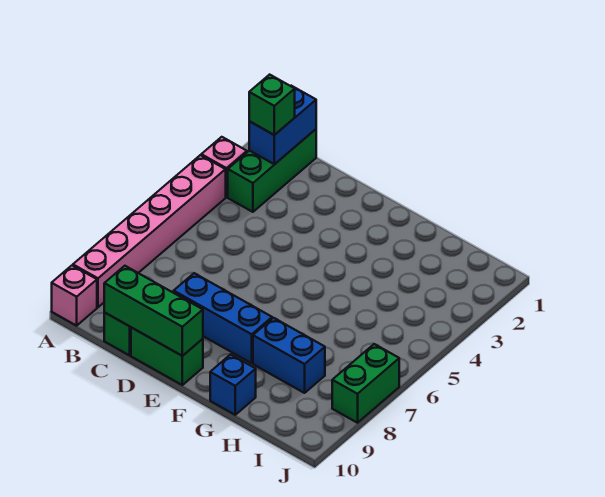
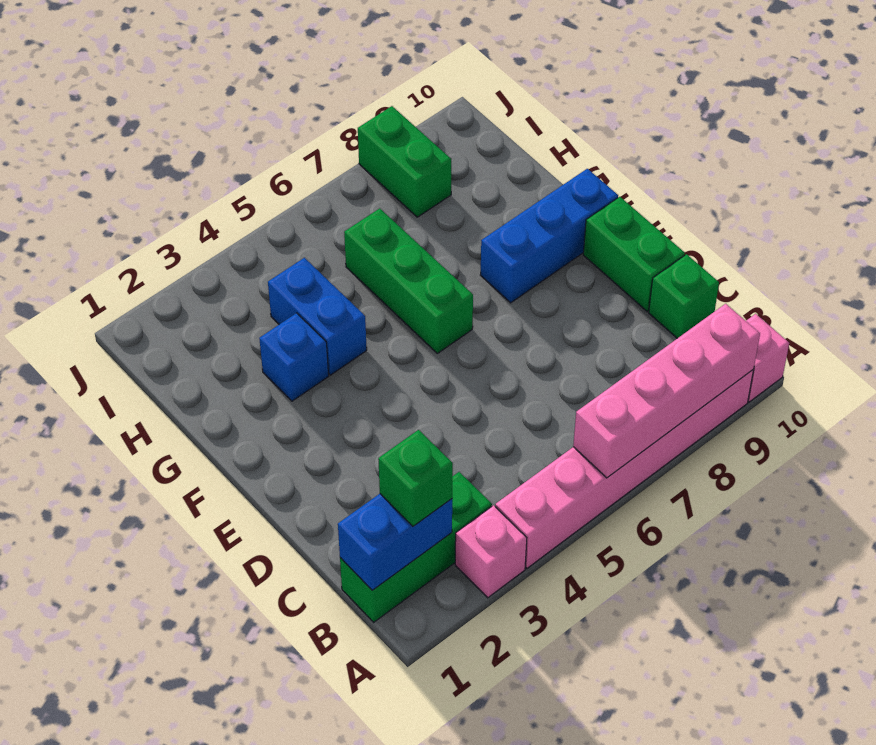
none -> pink 1x4 brick [573,304,760,478]
green 1x3 brick [104,266,203,356] -> green 1x3 brick moved to [344,208,473,353]
blue 1x3 brick [174,273,272,363] -> blue 1x3 brick turned to [481,169,618,303]
blue 1x2 brick [253,318,325,393] -> blue 1x2 brick moved to [268,258,367,375]
blue 1x1 brick [210,354,256,415] -> blue 1x1 brick moved to [259,313,329,401]
green 1x2 brick [332,344,399,423] -> green 1x2 brick turned to [358,106,451,217]

